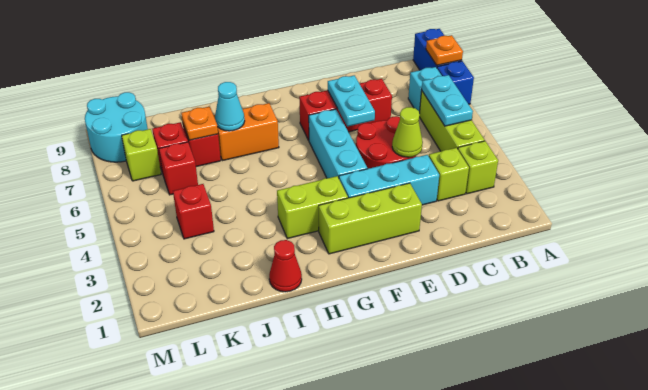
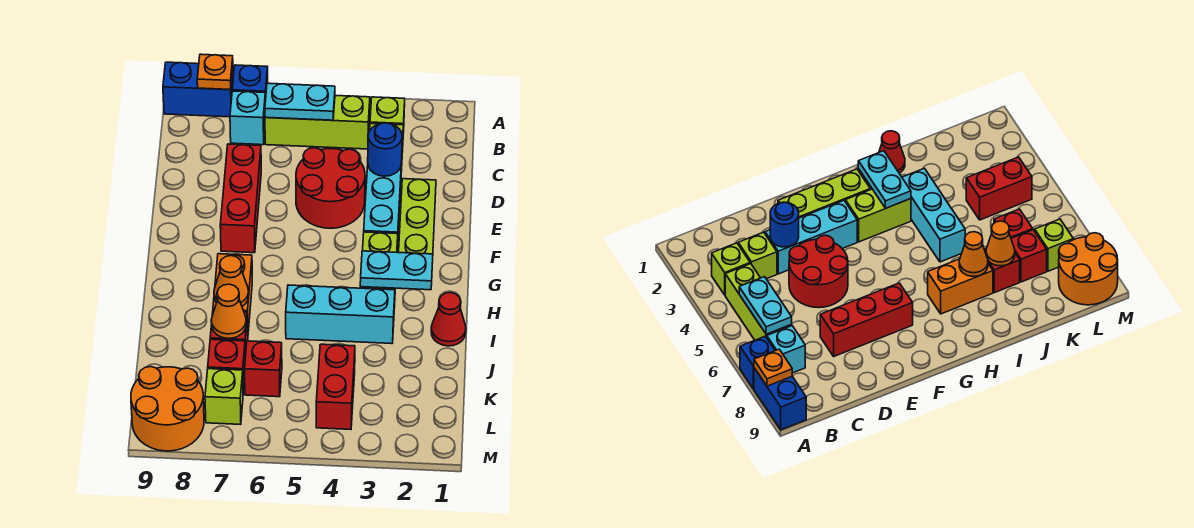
none -> blue 1x1 round brick [368,123,402,176]
lime 1x1 cone [392,107,423,157] -> none
cyan 1x2 plate [328,75,375,126] -> cyan 1x2 plate moved to [360,251,433,290]
cyan 1x3 brick [309,109,367,178] -> cyan 1x3 brick moved to [286,285,395,344]
cyan 1x1 cone [215,82,245,131] -> orange 1x1 cone [214,256,249,306]
orange 1x1 plate [181,107,218,140] -> orange 1x1 cone [211,284,246,338]
red 1x1 brick [173,184,214,239] -> red 1x2 brick [316,344,355,430]
cyan 2x2 round brick [85,92,148,162] -> orange 2x2 round brick [131,367,204,451]

